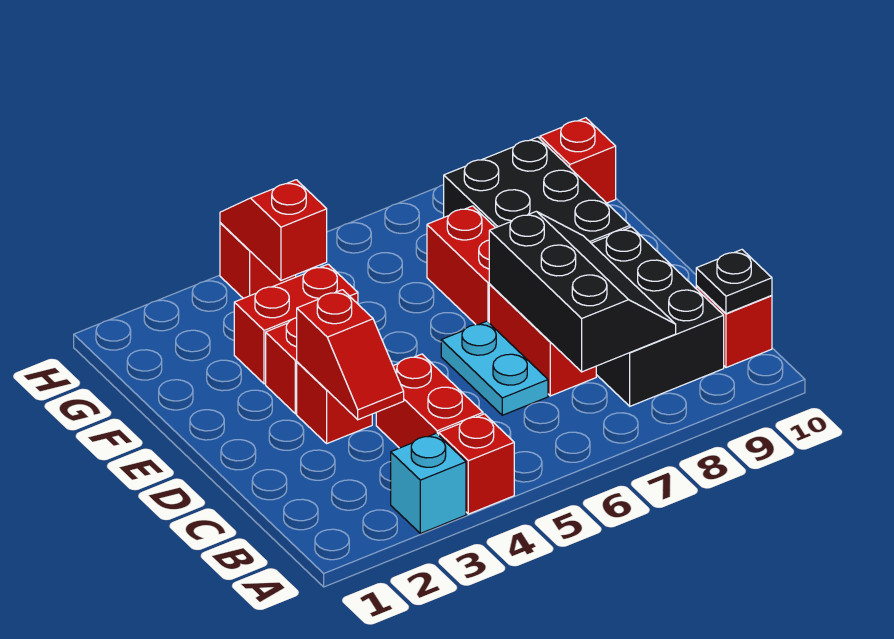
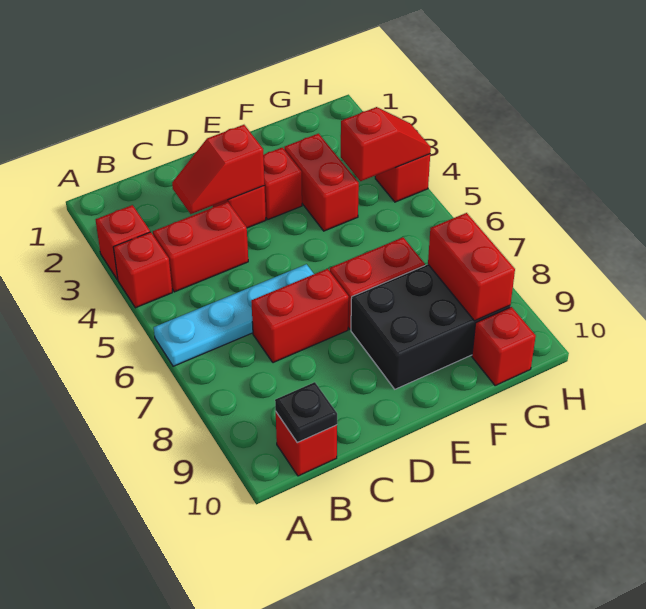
cyan 1x1 brick [391,433,466,533] -> red 1x1 brick [96,205,150,280]
black 2x3 slope [489,211,676,372] -> none
black 2x3 brick [591,227,724,406] -> none
cyan 1x2 plate [441,321,548,415] -> cyan 1x4 plate [154,264,314,366]
none -> red 1x2 brick [428,213,515,321]

